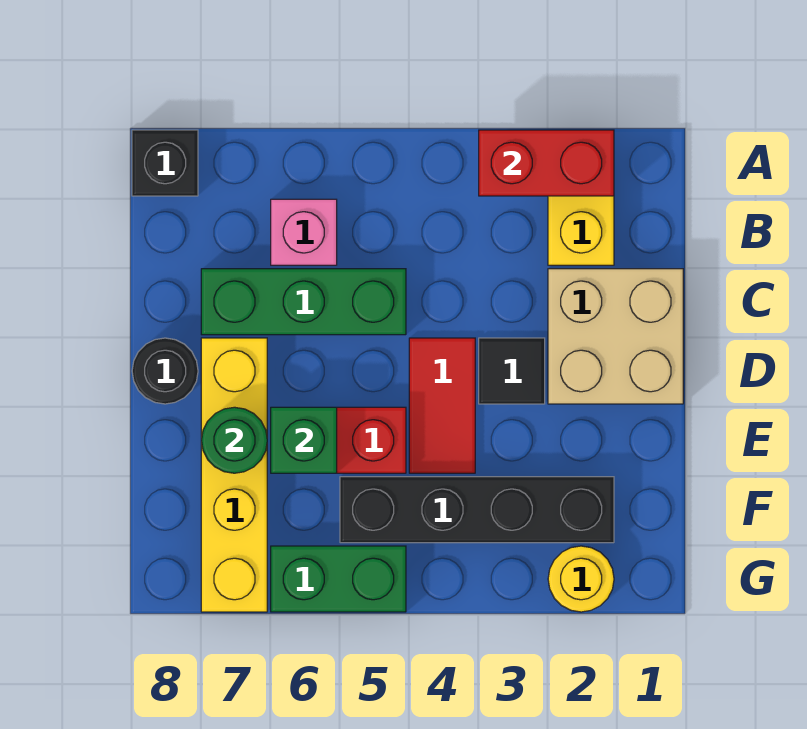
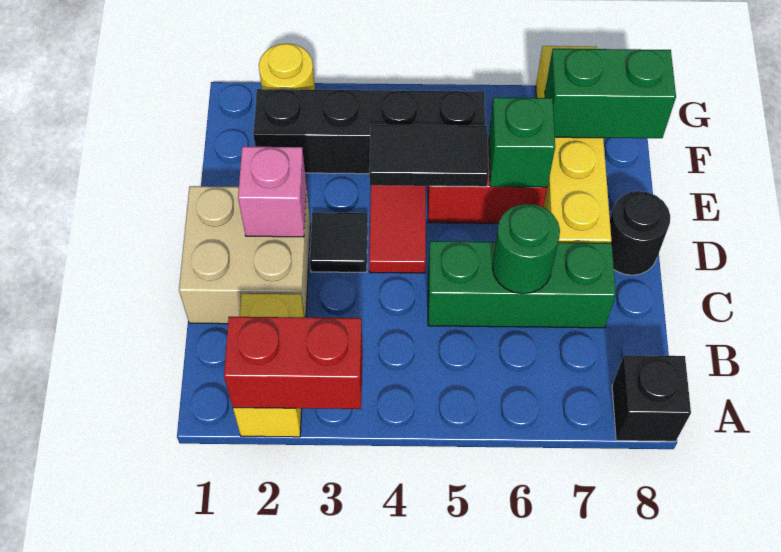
pink 1x1 brick [271,199,337,265] -> pink 1x1 brick moved to [238,147,307,237]
none -> black 1x2 tile [369,125,489,187]
green 1x1 round brick [201,407,267,473] -> green 1x1 round brick moved to [492,204,560,294]
green 1x2 brick [271,546,406,612] -> green 1x2 brick moved to [545,49,676,138]

